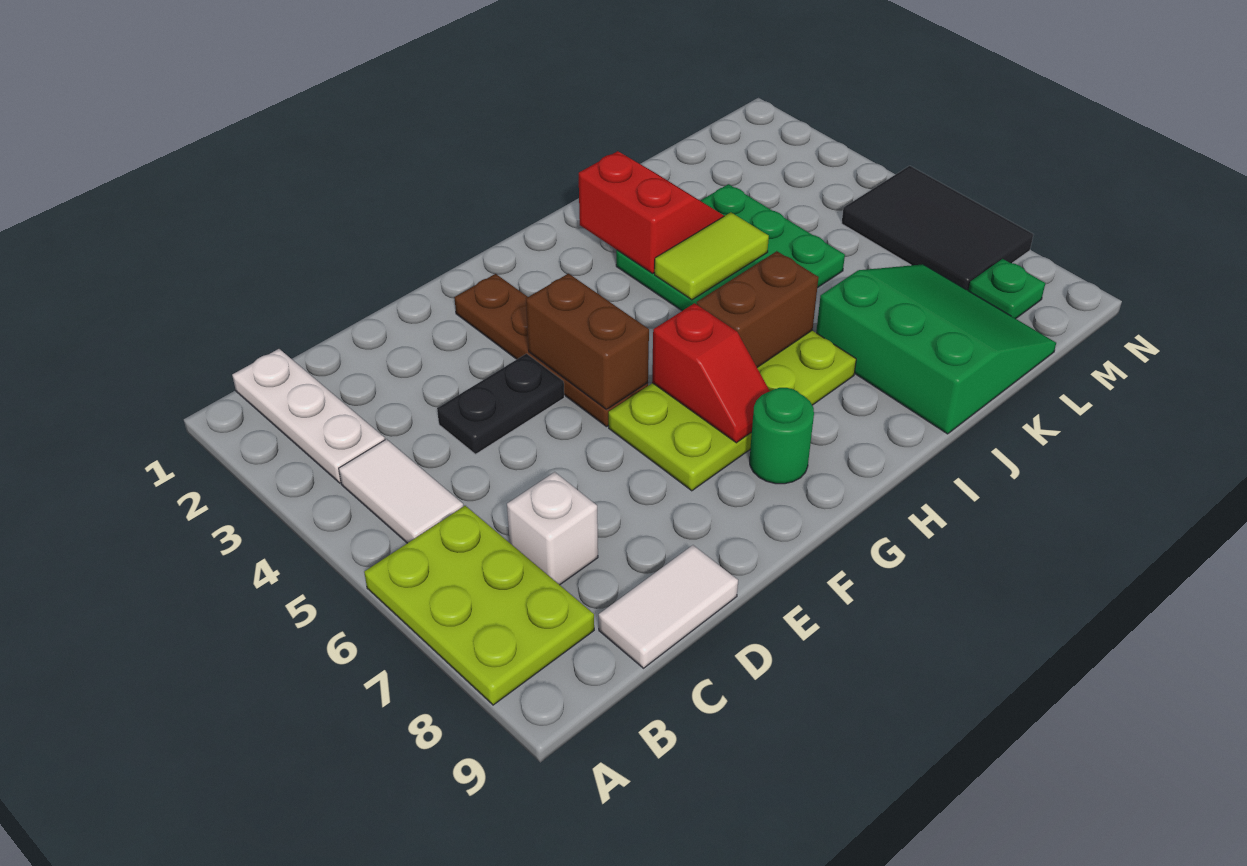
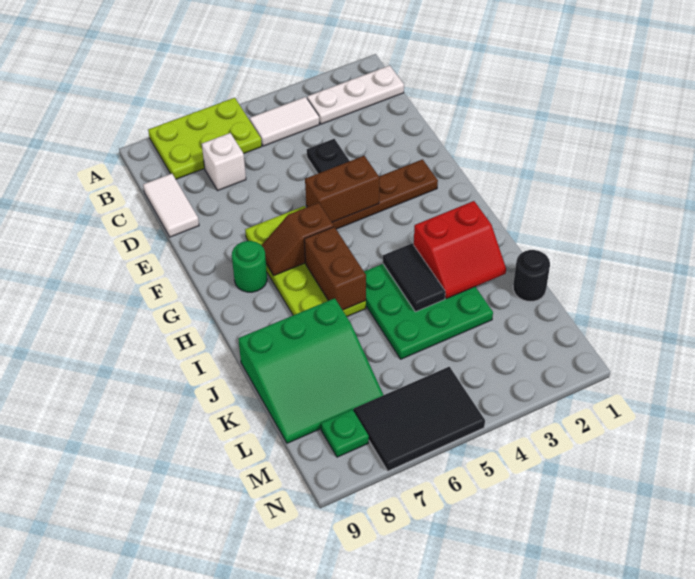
red 1x2 slope [652,303,770,443] -> brown 1x2 slope [262,203,334,275]
lime 1x2 tile [655,212,769,300] -> black 1x2 tile [383,244,445,312]
none -> black 1x1 round brick [513,250,550,301]

